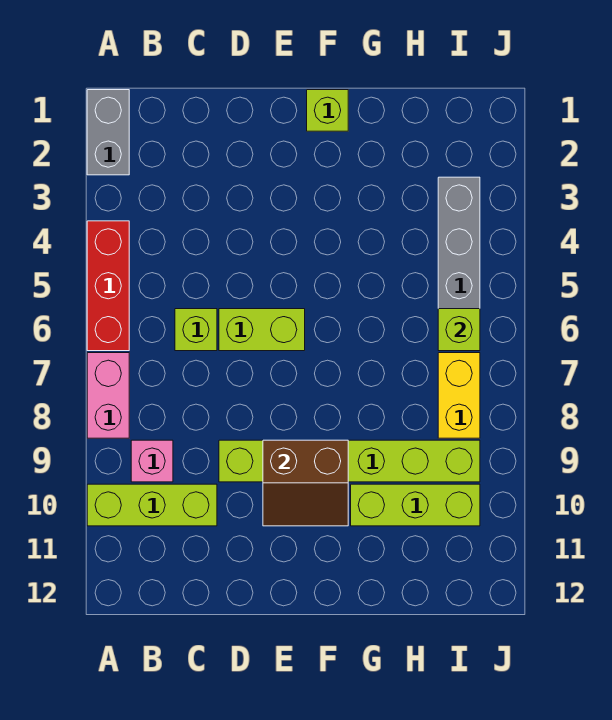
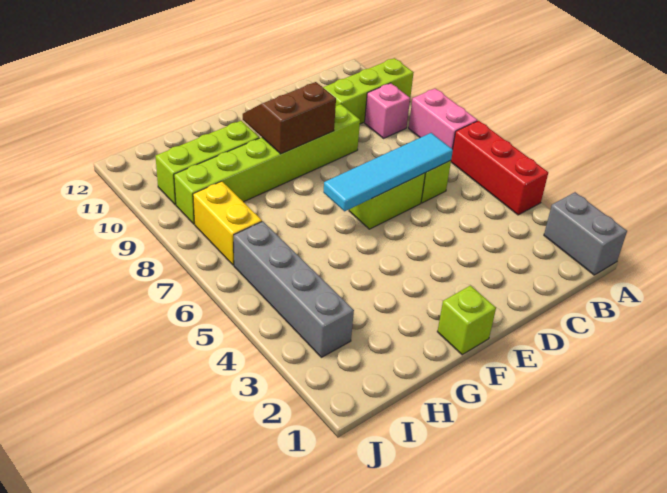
none -> cyan 1x4 tile [323,133,453,211]
lime 1x1 brick [438,309,480,351] -> none

